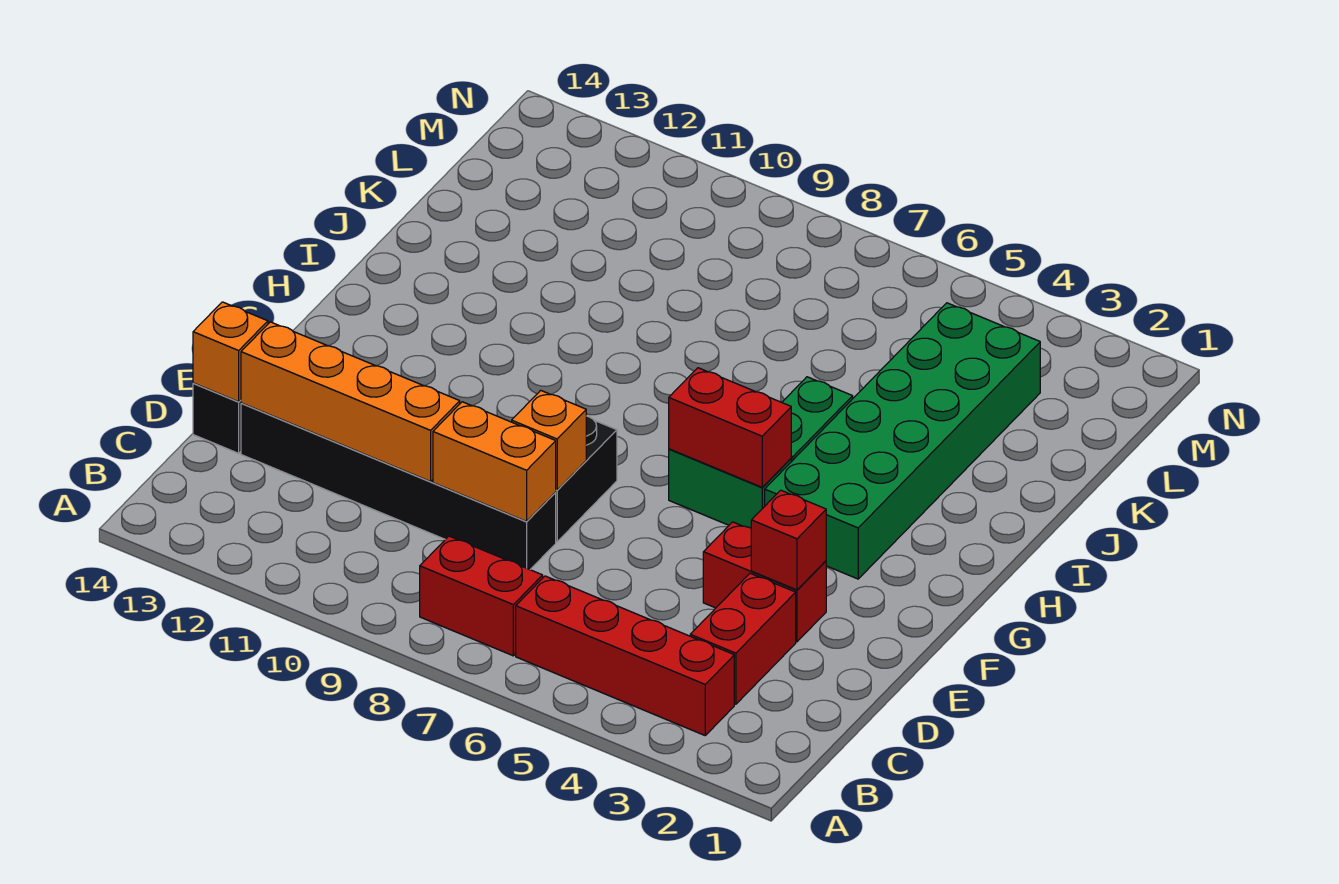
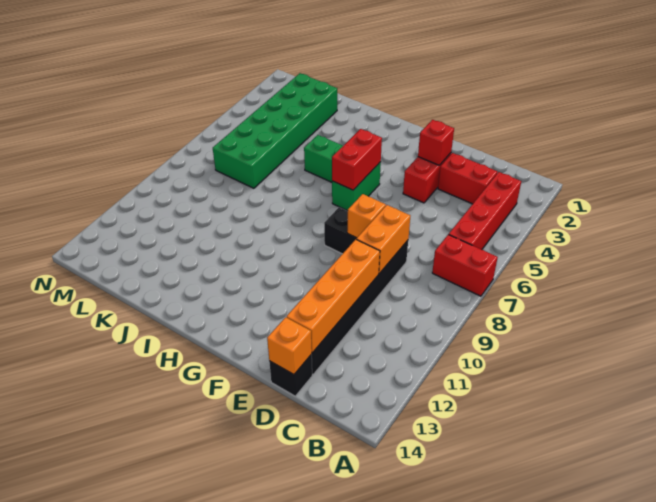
red 1x2 brick [420,536,543,656] -> red 1x2 brick turned to [432,234,498,296]
green 2x6 brick [765,303,1040,579] -> green 2x6 brick turned to [213,73,337,188]

